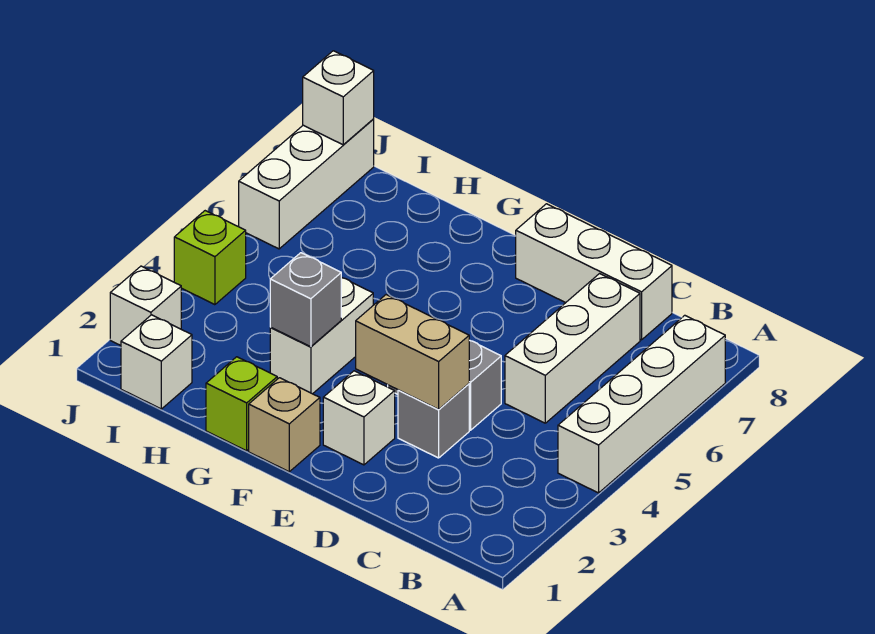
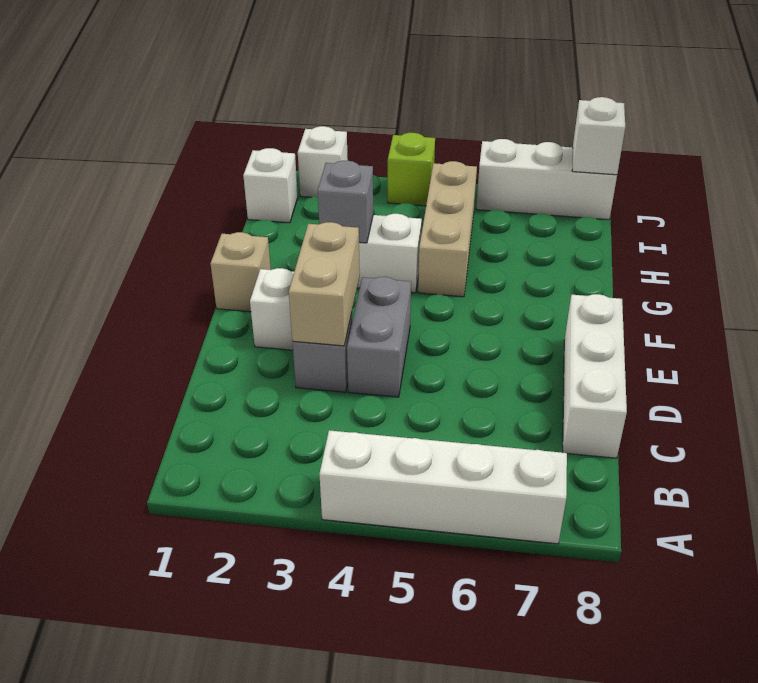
white 1x3 brick [505,274,640,423] -> none
lime 1x1 brick [206,357,277,451] -> none
none -> tan 1x3 brick [418,161,477,297]

